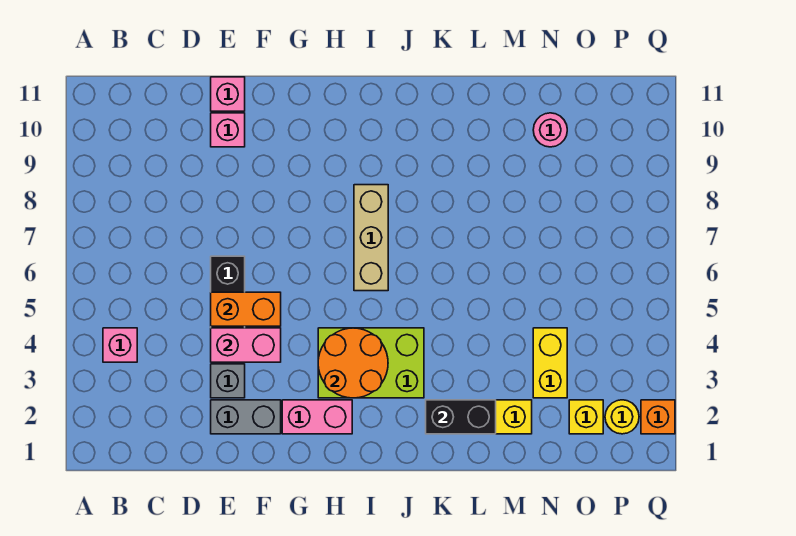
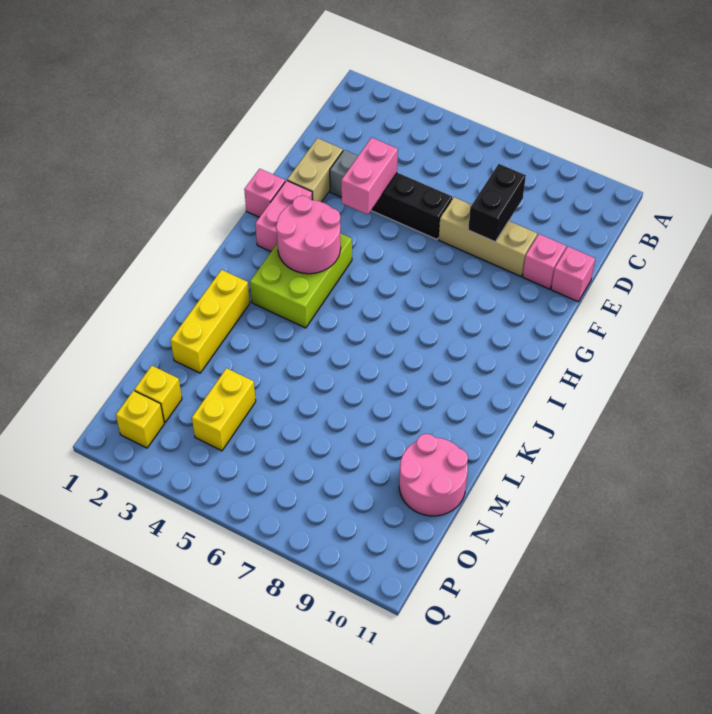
pink 1x1 brick [103,328,137,362] -> pink 1x1 brick moved to [244,169,285,217]
grey 1x2 brick [211,400,281,434] -> tan 1x2 brick [287,138,343,202]
orange 1x2 brick [211,292,281,326] -> none
orange 2x2 round brick [318,328,388,398] -> pink 2x2 round brick [276,196,341,274]
tan 1x3 brick [354,185,388,291] -> tan 1x3 brick moved to [439,197,537,276]
black 1x2 brick [426,400,496,434] -> black 1x2 brick moved to [468,164,526,242]
yellow 1x2 brick [533,328,567,398] -> yellow 1x2 brick turned to [192,368,256,451]
pink 1x1 round brick [533,113,567,147] -> pink 2x2 round brick [399,434,468,516]
yellow 1x1 round brick [605,400,639,434] -> yellow 1x1 brick [116,391,164,448]
orange 1x1 brick [641,400,675,434] -> none

